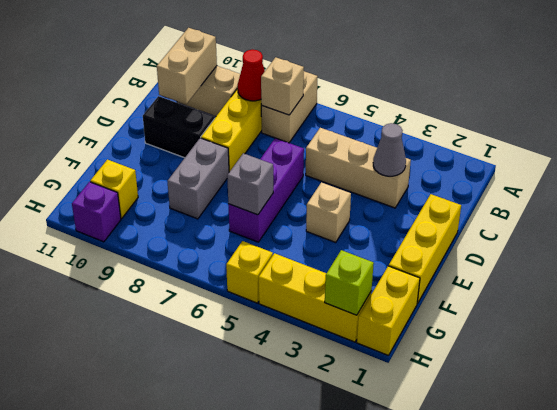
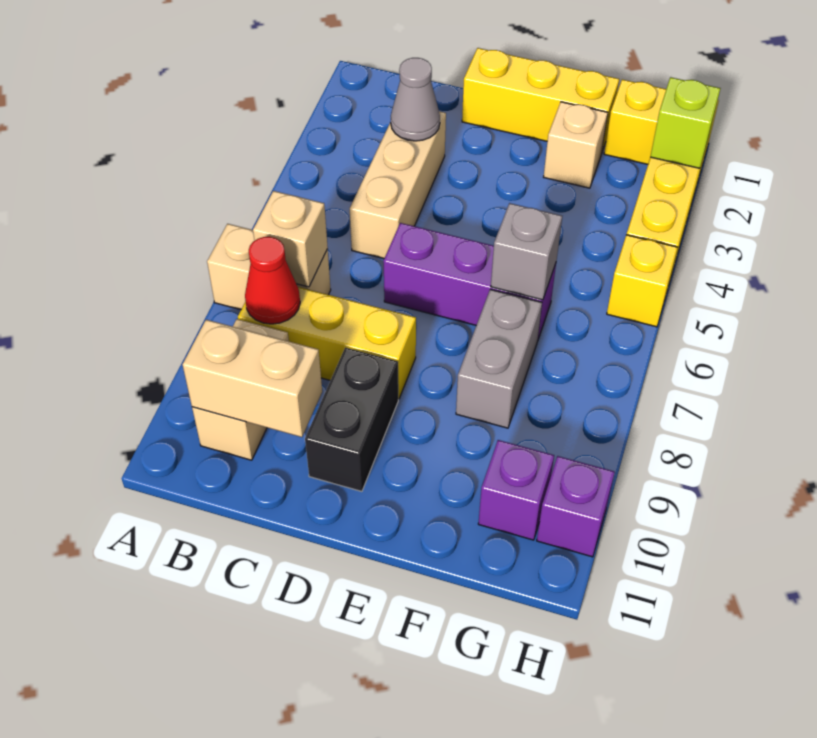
tan 1x1 brick [306,182,351,242] -> tan 1x1 brick moved to [544,102,608,188]
grey 1x2 brick [167,138,229,219] -> grey 1x2 brick turned to [456,290,542,428]
yellow 1x1 brick [90,160,138,219] -> purple 1x1 brick [478,440,554,540]

